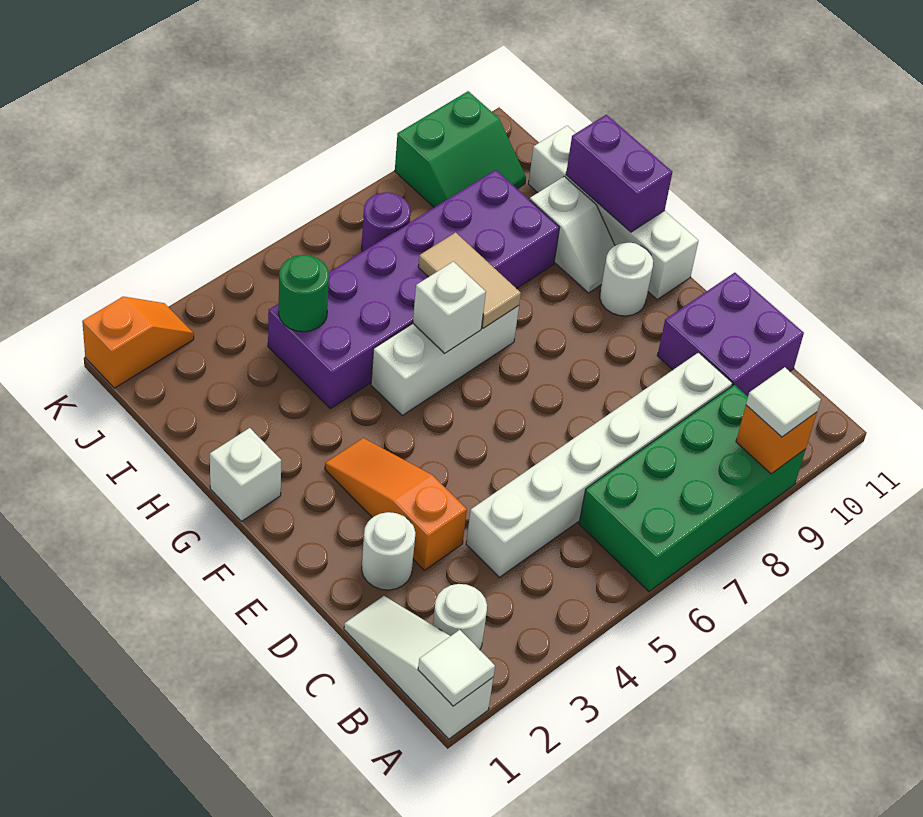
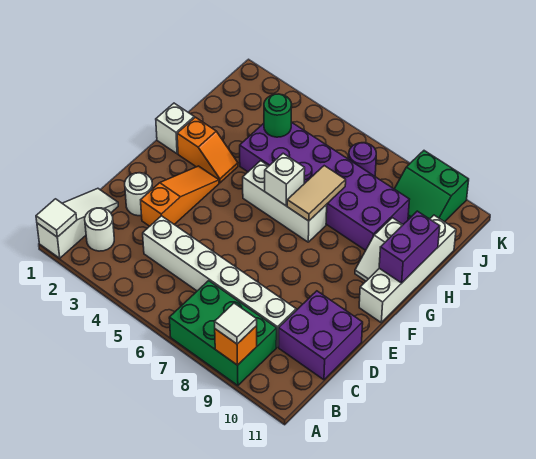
green 2x4 brick [579,385,806,591] -> green 2x3 brick [169,281,277,386]
white 1x1 round brick [600,243,653,316] -> none
orange 1x2 slope [82,297,194,388] -> orange 1x2 slope moved to [177,117,238,183]

